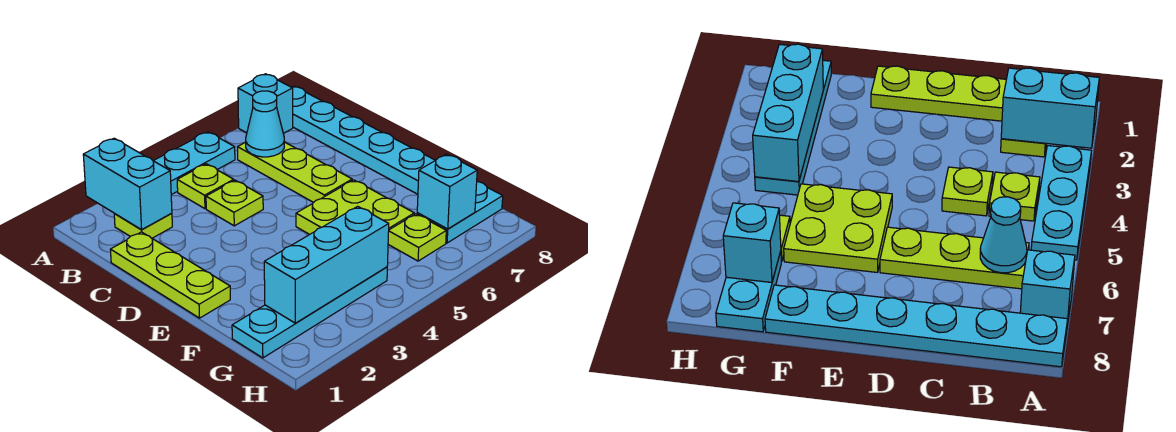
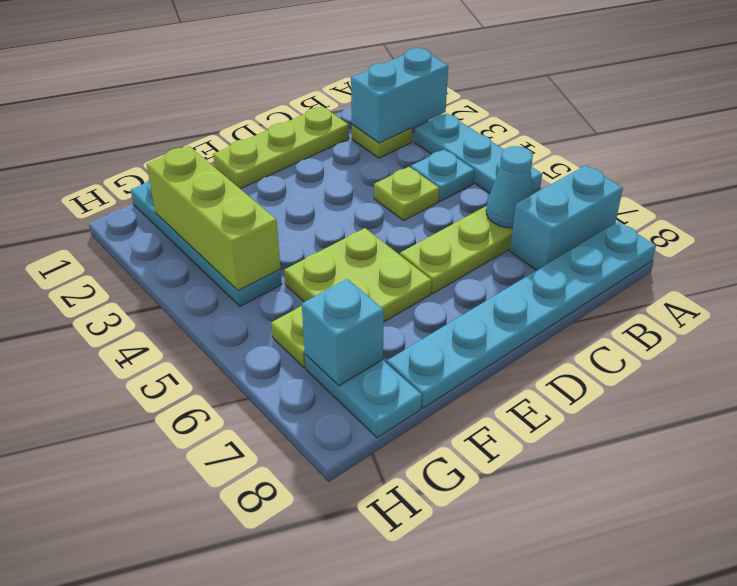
cyan 1x1 brick [238,74,293,133] -> cyan 1x2 brick [510,165,623,270]
lime 1x1 plate [177,164,234,209] -> cyan 1x1 plate [411,150,474,202]
cyan 1x3 brick [264,206,389,323] -> lime 1x3 brick [147,146,280,291]

